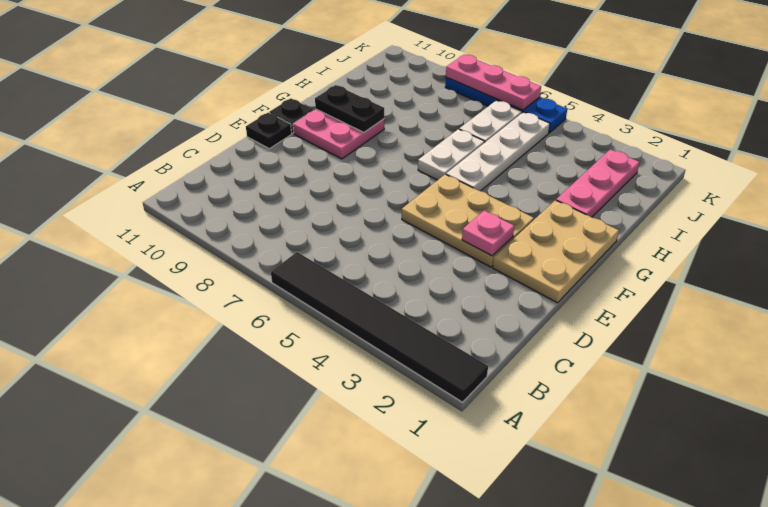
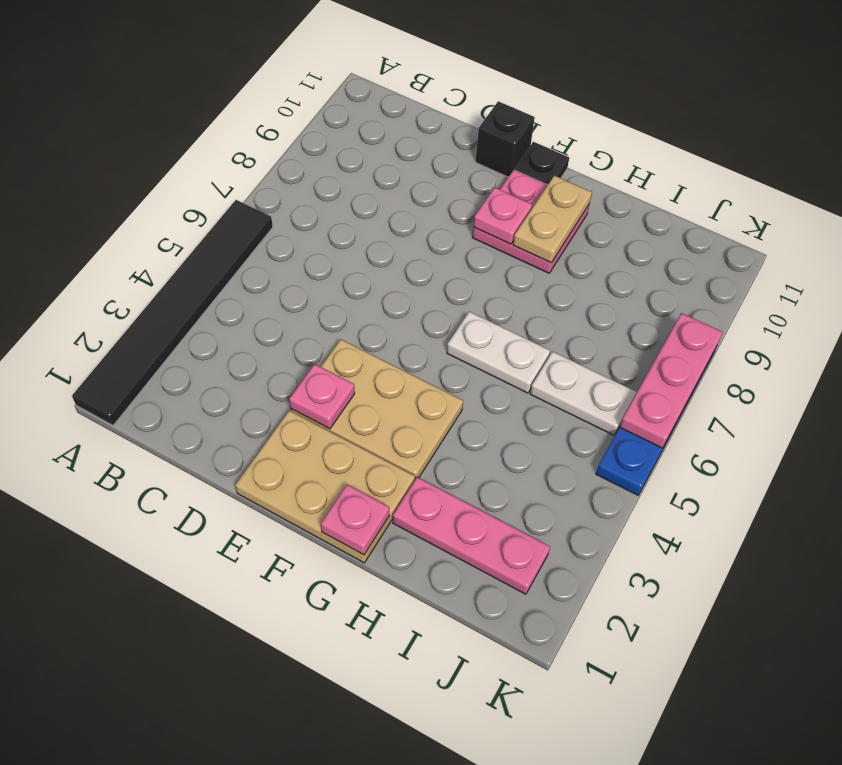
tan 2x3 plate [402,174,534,267] -> tan 2x3 plate turned to [291,339,463,479]
black 1x1 plate [246,113,292,149] -> black 1x1 brick [476,101,535,177]
none -> pink 1x1 plate [474,188,532,244]
none -> pink 1x1 plate [321,485,389,555]
white 1x4 plate [446,112,550,191] -> none
black 1x2 plate [315,85,384,132] -> tan 1x2 plate [513,176,592,263]

